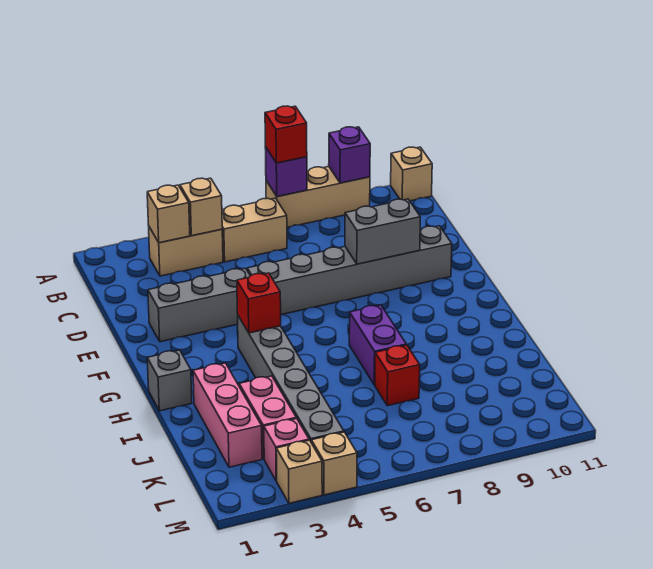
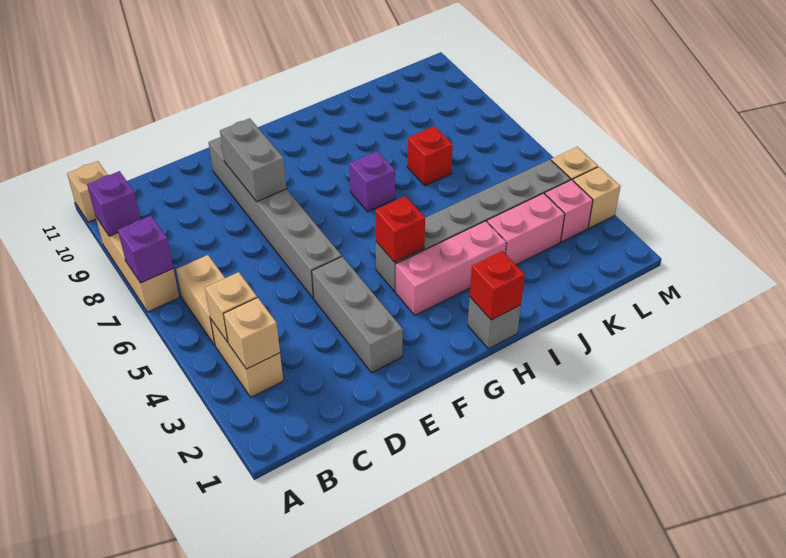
red 1x1 brick [265,106,307,163] -> red 1x1 brick moved to [470,251,525,320]
purple 1x2 brick [349,305,406,385] -> purple 1x1 brick [349,151,395,212]
pink 1x3 brick [193,363,262,467] -> pink 1x3 brick moved to [396,221,506,315]

